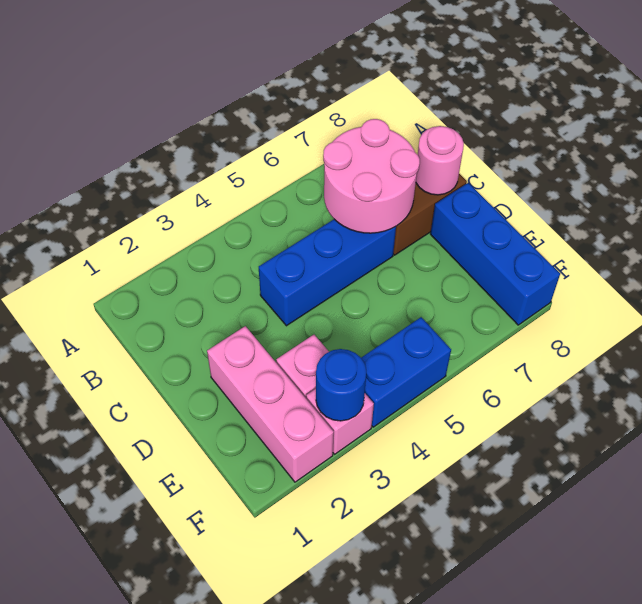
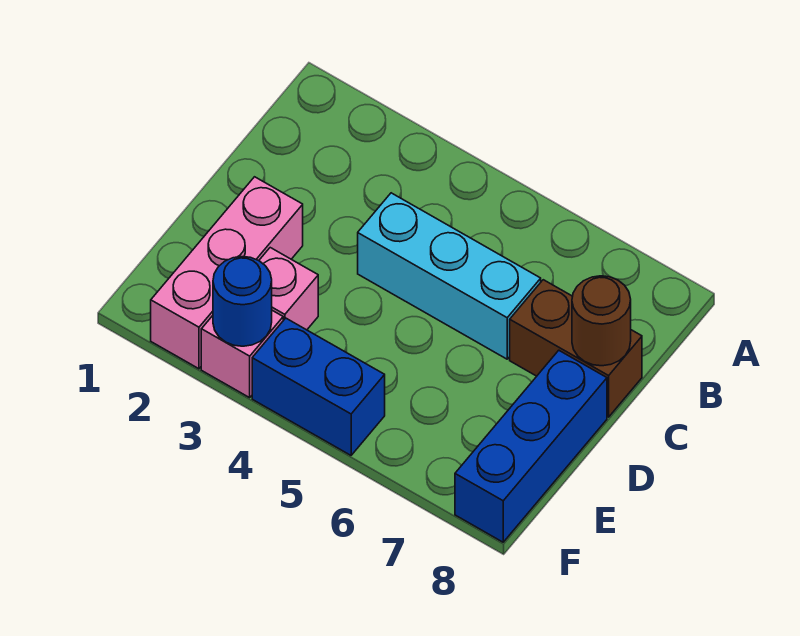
pink 2x2 round brick [323,119,420,233] -> none
blue 1x3 brick [259,219,396,326] -> cyan 1x3 brick [358,193,541,359]
pink 1x1 round brick [416,126,464,195] -> brown 1x1 round brick [572,276,631,366]

